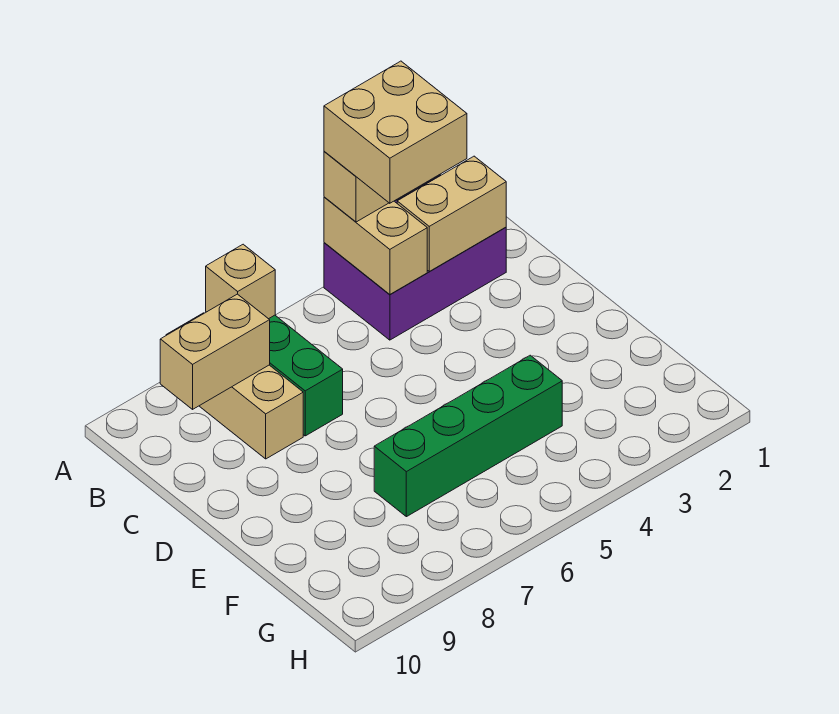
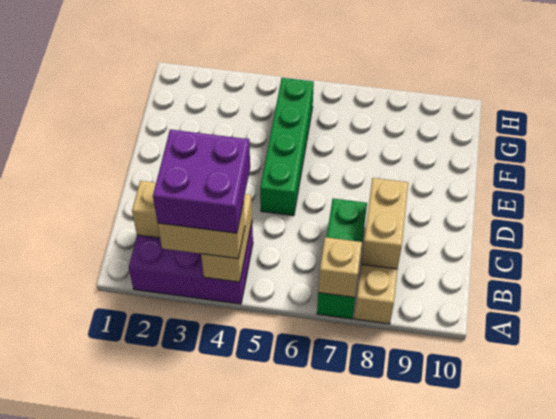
tan 2x2 brick [324,61,467,203] -> purple 2x2 brick [153,130,250,233]
tan 1x2 brick [160,294,270,409] -> tan 1x2 brick turned to [361,178,408,269]
green 1x4 brick [374,355,562,517] -> green 1x4 brick turned to [260,78,314,216]

